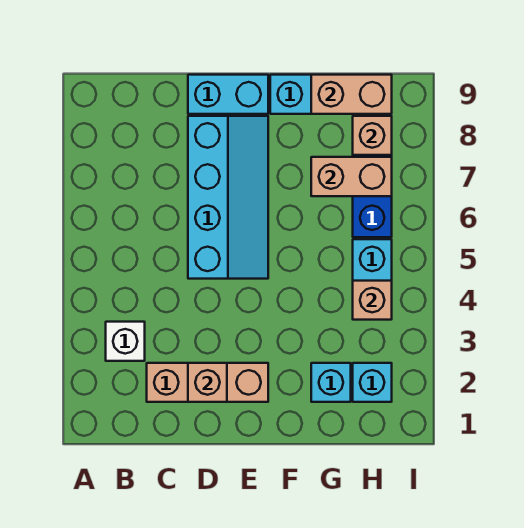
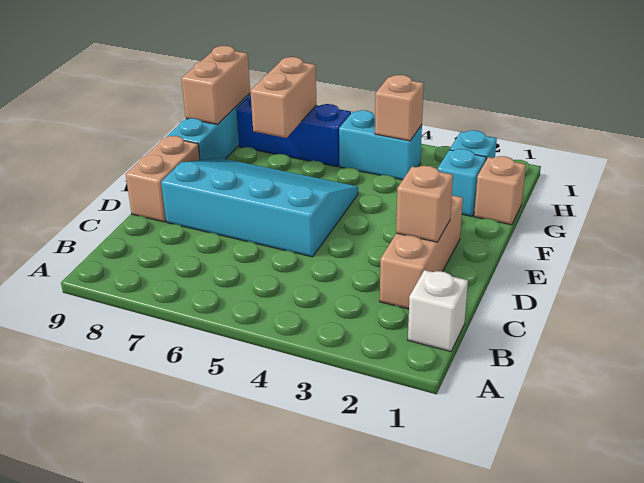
white 1x1 brick [106,322,145,361] -> white 1x1 brick moved to [408,270,468,351]
cyan 2x4 slope [188,116,268,279] -> cyan 3x4 slope [161,158,358,257]
cyan 1x2 brick [188,75,268,114] -> tan 1x2 brick [126,136,200,222]
tan 1x1 brick [353,116,392,155] -> tan 1x1 brick moved to [474,156,526,225]

